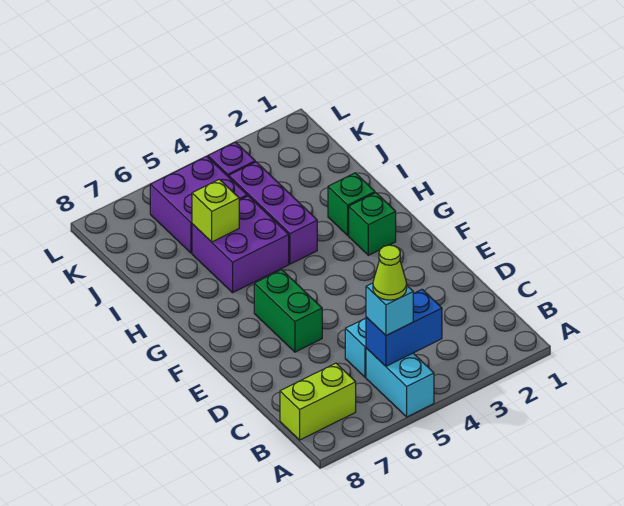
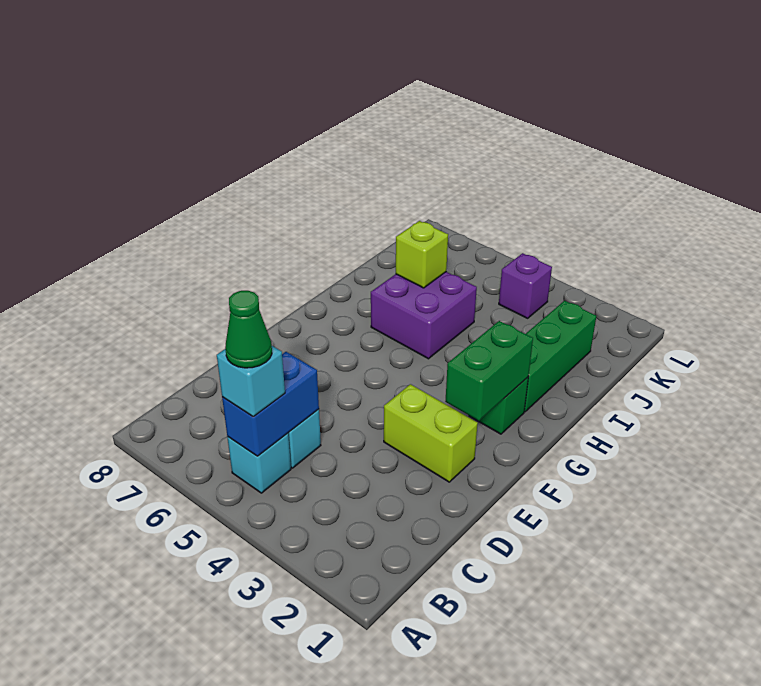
cyan 1x2 brick [366,348,434,417] -> cyan 1x1 brick [227,433,291,493]
blue 1x2 brick [366,289,442,366] -> blue 1x2 brick turned to [222,352,319,456]
lime 1x1 cone [373,245,407,300] -> green 1x1 cone [225,291,272,368]
lime 1x2 brick [280,363,356,440] -> lime 1x2 brick moved to [384,384,478,482]
green 1x2 brick [254,270,322,352] -> green 1x2 brick moved to [445,321,533,421]
green 1x1 brick [328,173,375,235] -> green 1x3 brick [524,301,596,412]
purple 1x3 brick [229,162,317,264] -> none
purple 2x2 brick [150,156,247,253] -> none

